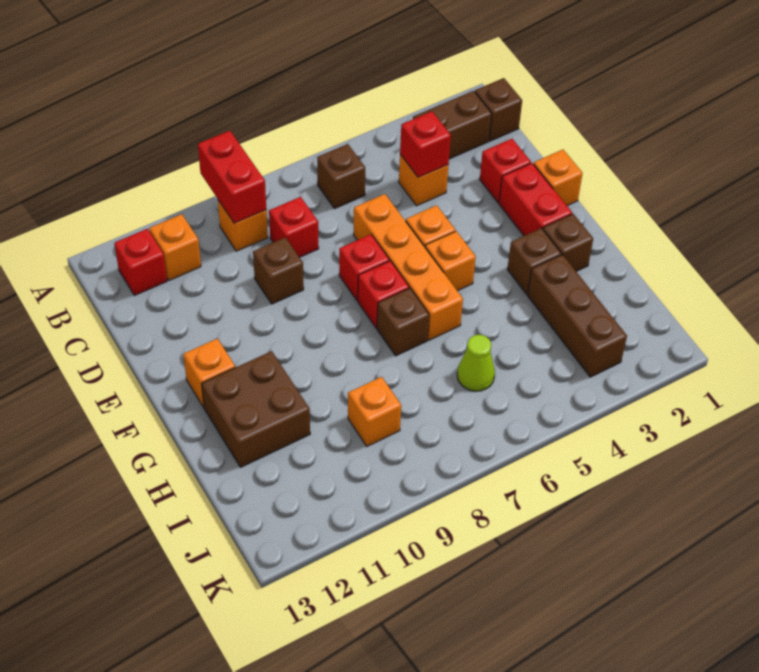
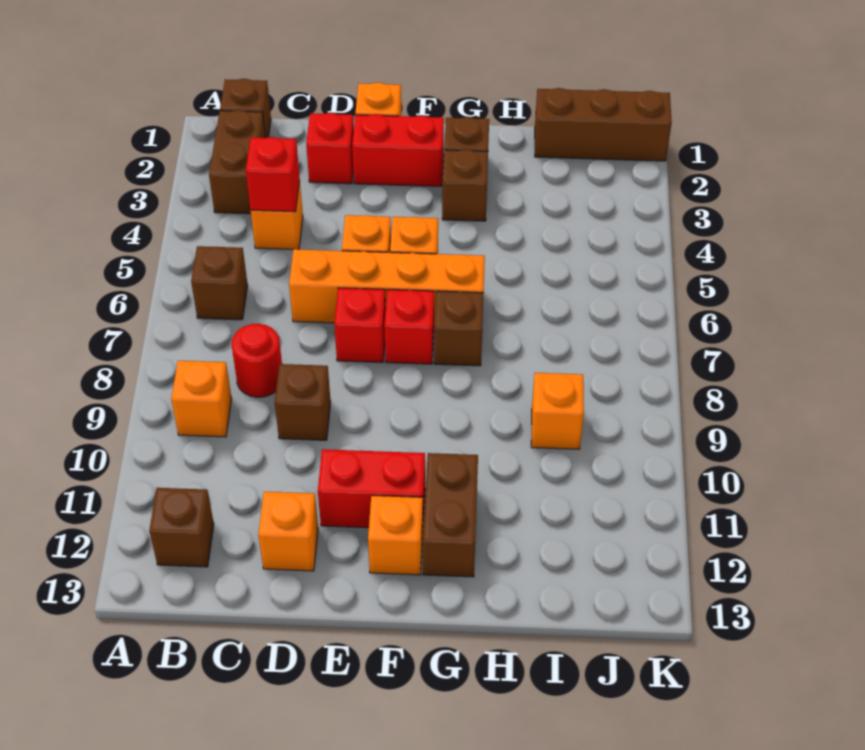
red 1x2 brick [198,131,266,223] -> red 1x2 brick moved to [318,449,425,528]
orange 1x1 brick [149,214,201,280] -> orange 1x1 brick moved to [258,492,318,571]
red 1x1 brick [114,229,167,295] -> brown 1x1 brick [149,488,214,567]
red 1x1 brick [269,197,319,257] -> red 1x1 round brick [232,324,282,397]
brown 2x2 brick [202,351,310,467] -> brown 1x2 brick [423,453,478,577]
brown 1x3 brick [528,254,627,377] -> brown 1x3 brick moved to [535,88,672,161]
lime 1x1 cone [457,335,495,391] -> none

